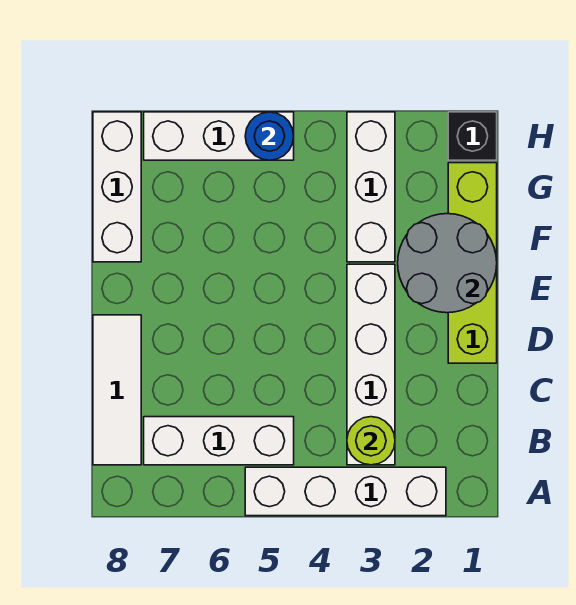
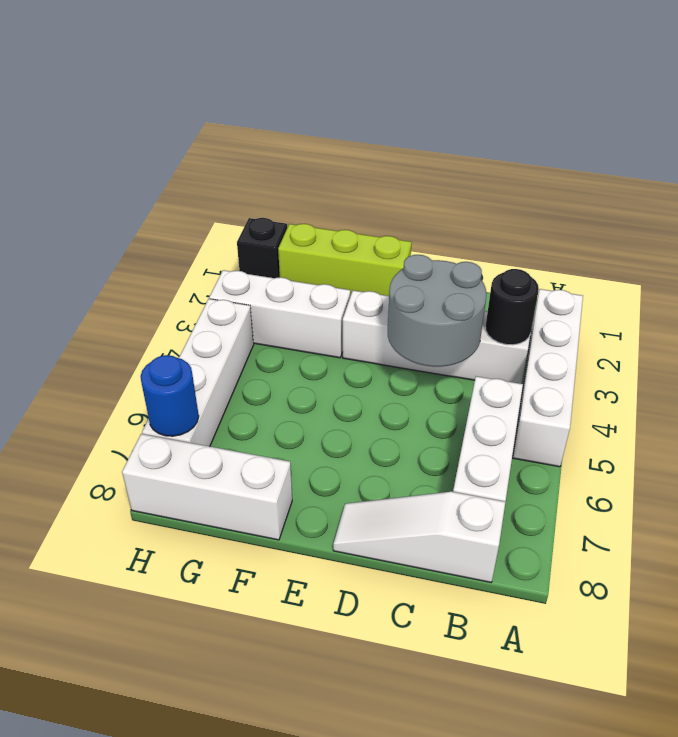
lime 1x1 round brick [347,417,395,465] -> black 1x1 round brick [486,269,539,345]
white 1x3 tile [93,315,141,465] -> white 1x3 slope [333,492,505,582]
lime 1x4 brick [448,163,497,363] -> lime 1x3 brick [278,224,412,296]
grey 2x2 round brick [398,214,497,313] -> grey 2x2 round brick moved to [388,255,487,367]
white 1x3 brick [144,112,294,160] -> white 1x4 brick [142,299,254,446]
blue 1x1 round brick [245,112,294,160] -> blue 1x1 round brick moved to [141,355,199,436]

